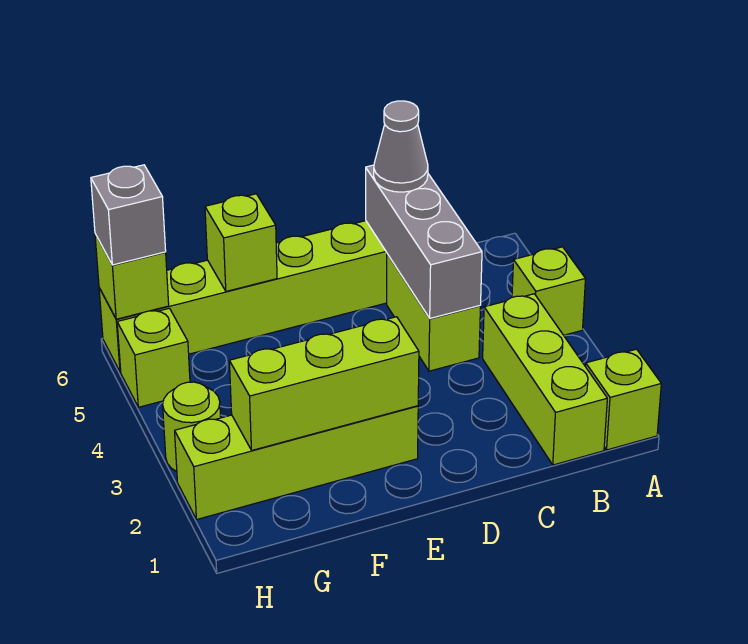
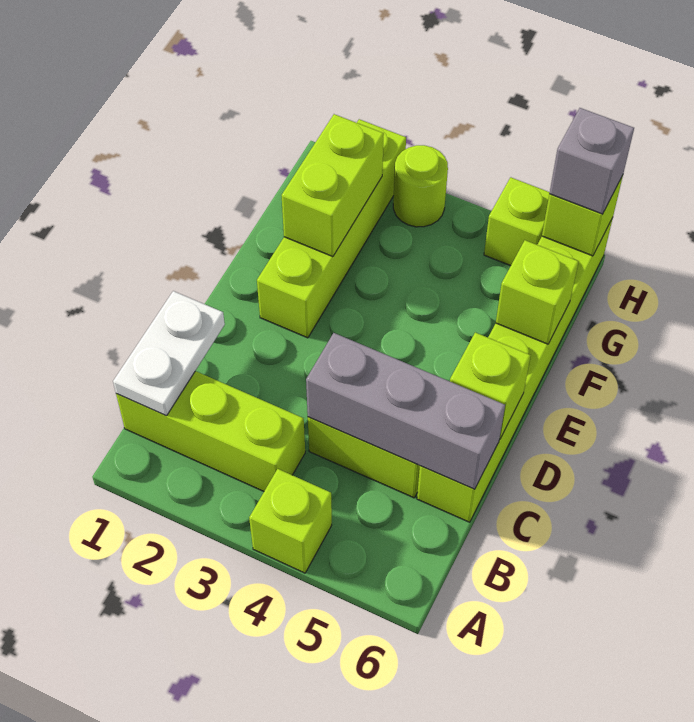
lime 1x1 brick [586,349,661,450] -> lime 1x1 brick moved to [450,332,531,439]
none -> white 1x2 plate [113,291,225,416]
grey 1x1 cone [374,101,428,192] -> none
lime 1x3 brick [229,317,419,450] -> lime 1x2 brick [282,114,384,257]

